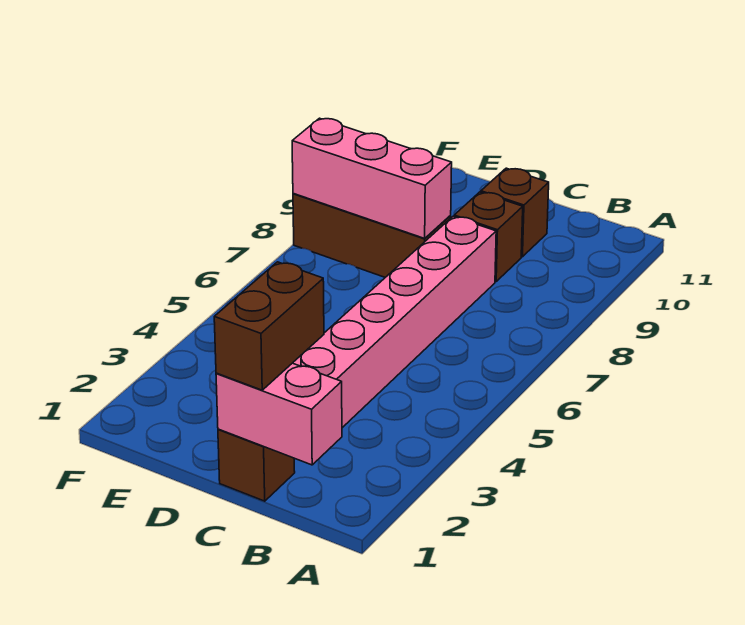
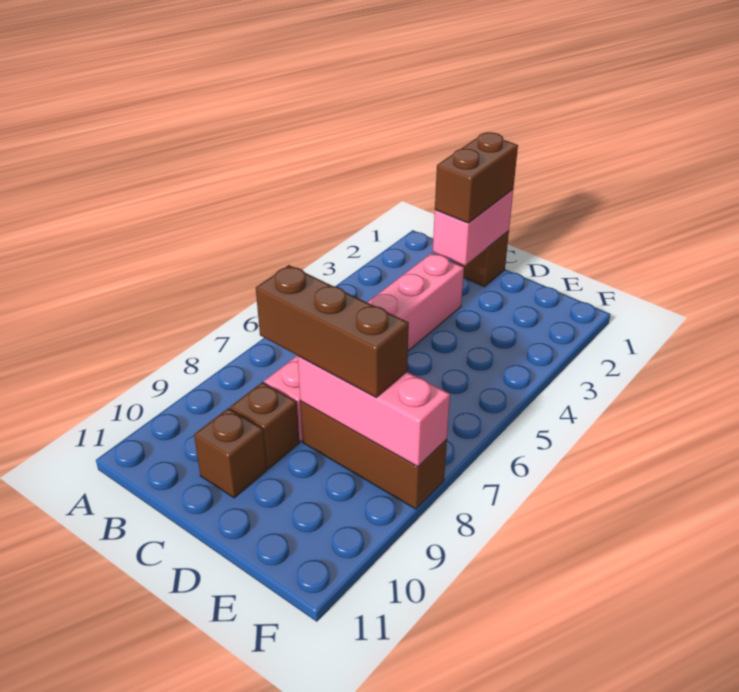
pink 1x2 brick [216,363,342,465] -> pink 1x2 brick turned to [433,190,513,265]
none -> brown 1x3 brick [256,265,409,397]

